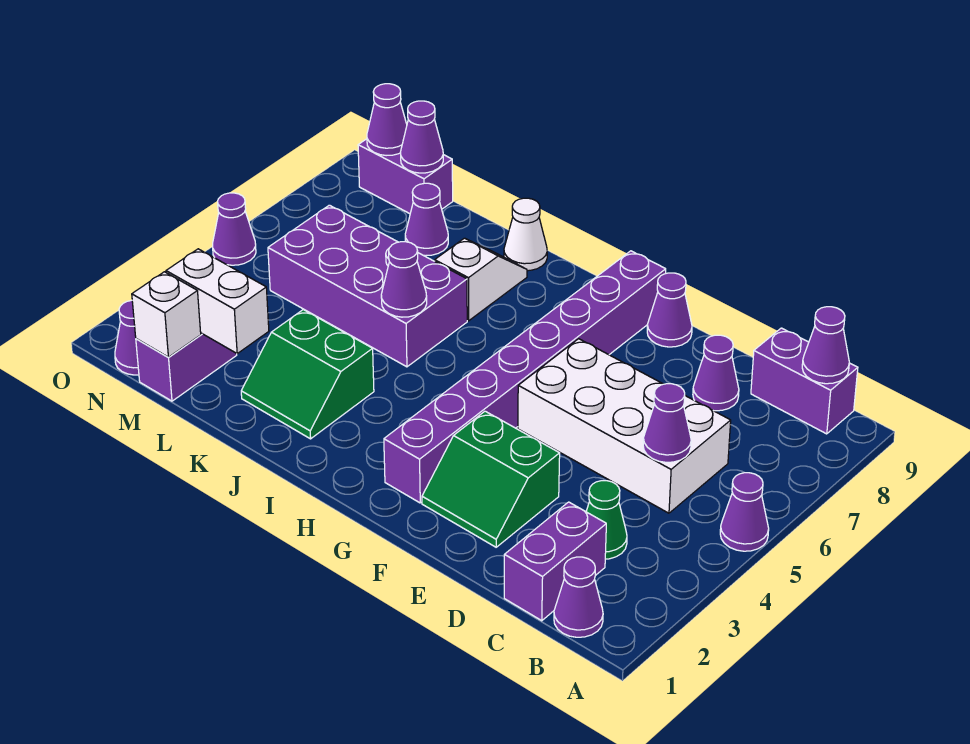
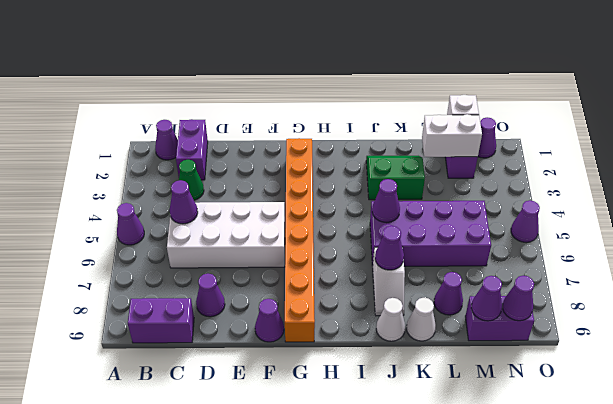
purple 1x1 cone [802,307,849,384] -> purple 1x1 cone moved to [375,226,404,270]
green 2x2 slope [422,411,560,547] -> none
purple 1x8 brick [384,251,666,503] -> orange 1x8 brick [285,138,315,342]
none -> white 1x1 cone [406,298,436,341]

